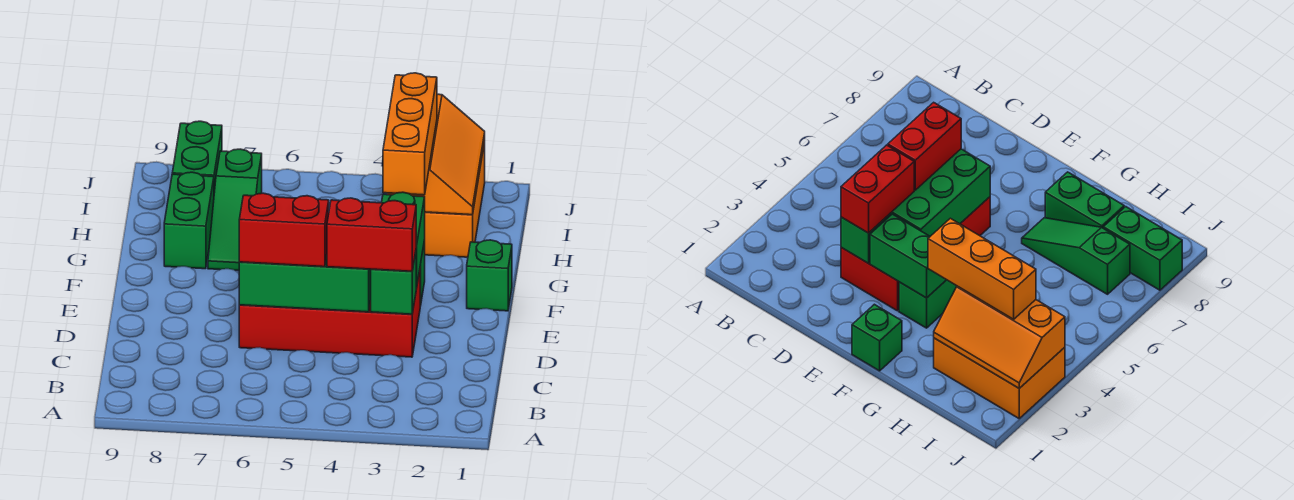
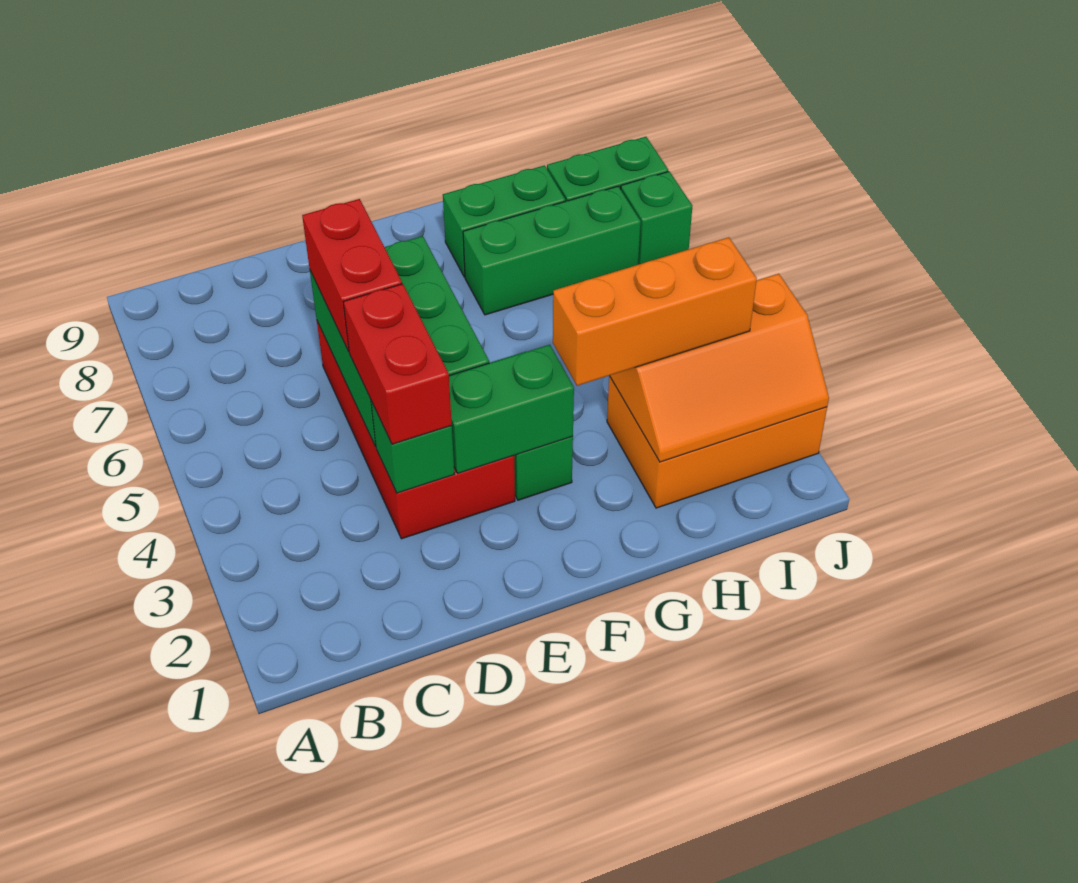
green 1x1 brick [467,240,512,311] -> green 1x1 brick moved to [621,171,692,265]
green 1x3 slope [208,149,262,271] -> green 1x3 brick [463,186,641,315]

